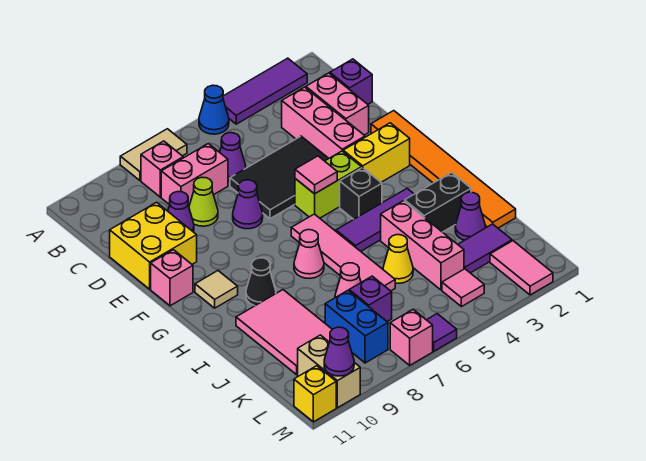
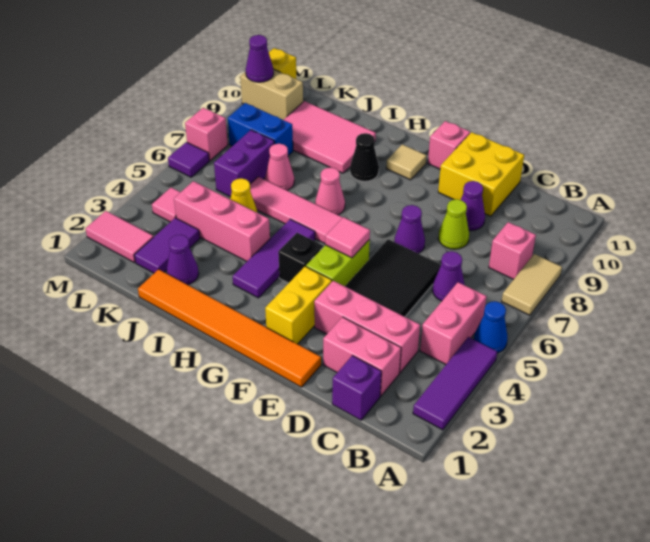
pink 1x2 brick [161,144,228,206] -> pink 1x2 brick moved to [420,282,487,364]
black 1x2 brick [405,173,471,232] -> none
purple 1x1 brick [349,276,392,322] -> purple 1x2 brick [214,130,274,197]

